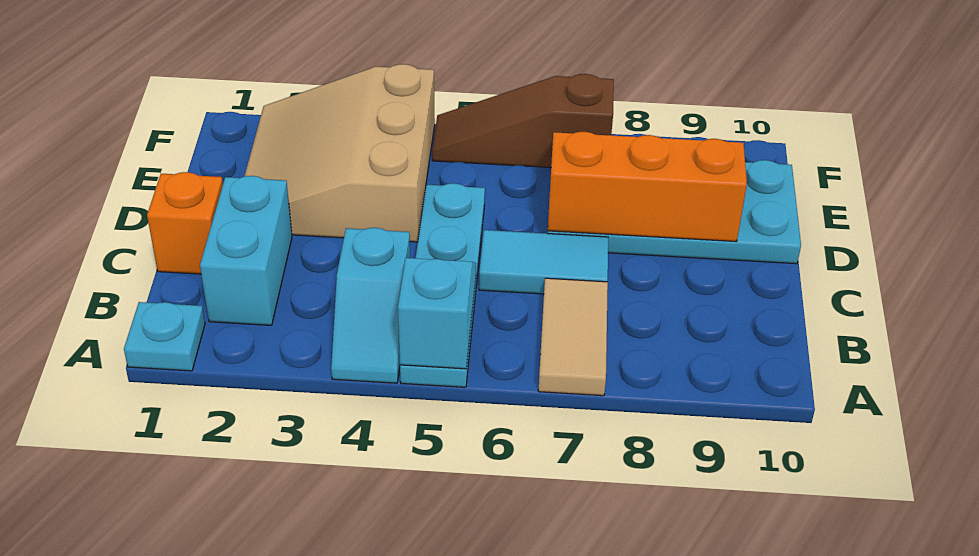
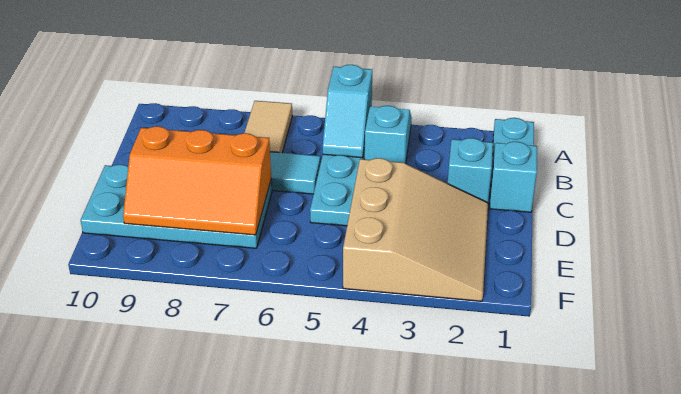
cyan 1x2 brick [200,176,292,325] -> cyan 1x1 brick [448,138,493,203]
orange 1x1 brick [147,172,223,274] -> cyan 1x1 brick [490,142,537,212]
brown 1x3 slope [432,74,614,168] -> none

